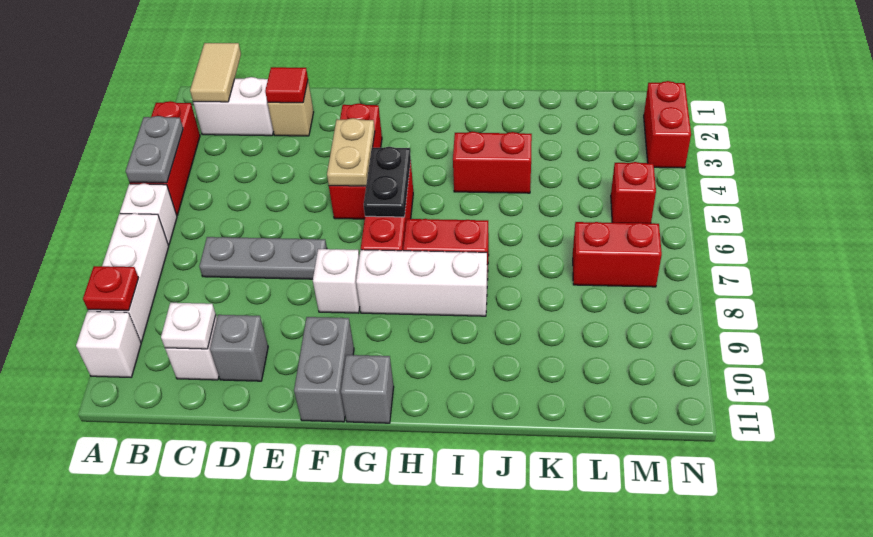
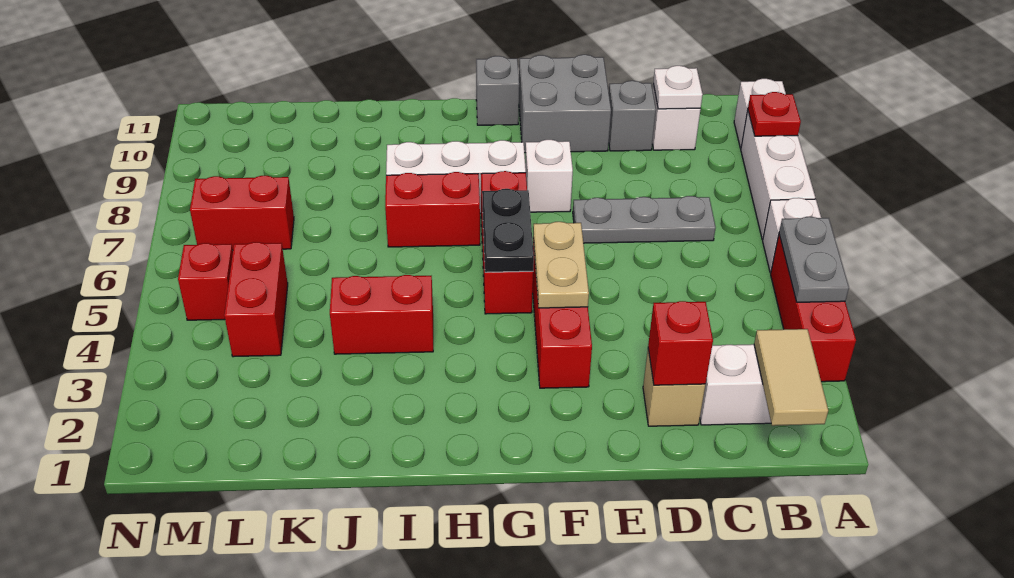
red 1x1 tile [265,67,308,103] -> red 1x1 brick [648,301,713,385]
grey 1x2 brick [294,317,354,422] -> grey 2x2 brick [519,55,611,153]
red 1x2 brick [644,81,691,168] -> red 1x2 brick moved to [224,242,288,357]

